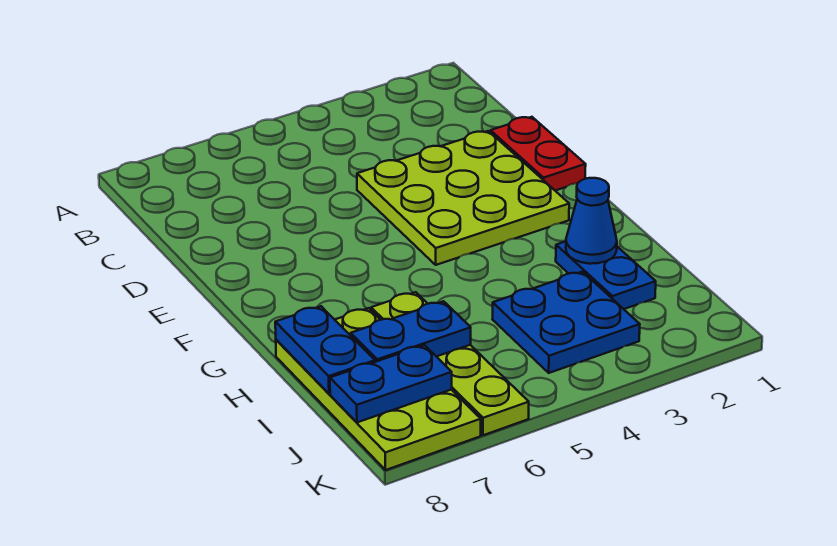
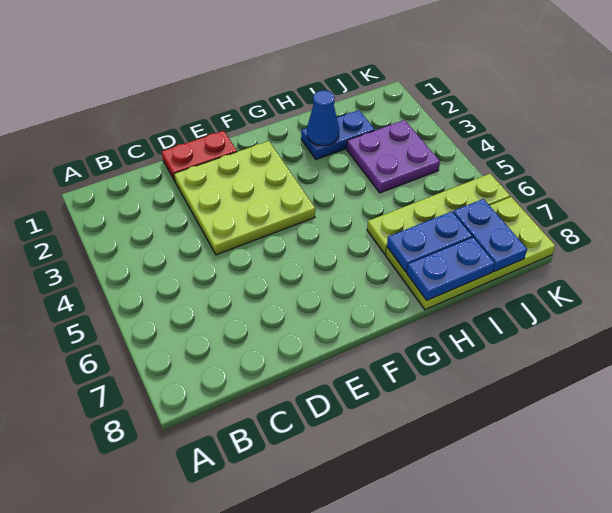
blue 2x2 plate [492,272,640,373] -> purple 2x2 plate [347,120,440,193]
blue 1x2 plate [351,301,471,362] -> blue 1x2 plate turned to [387,211,472,272]

